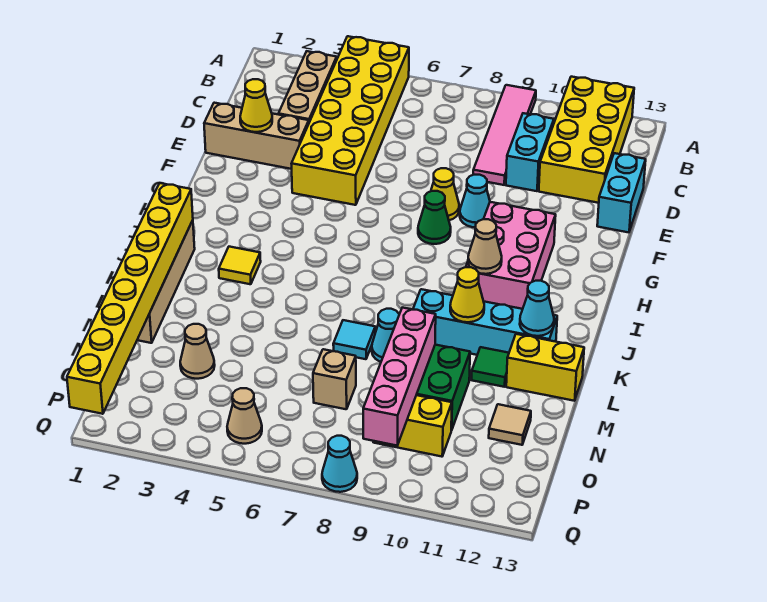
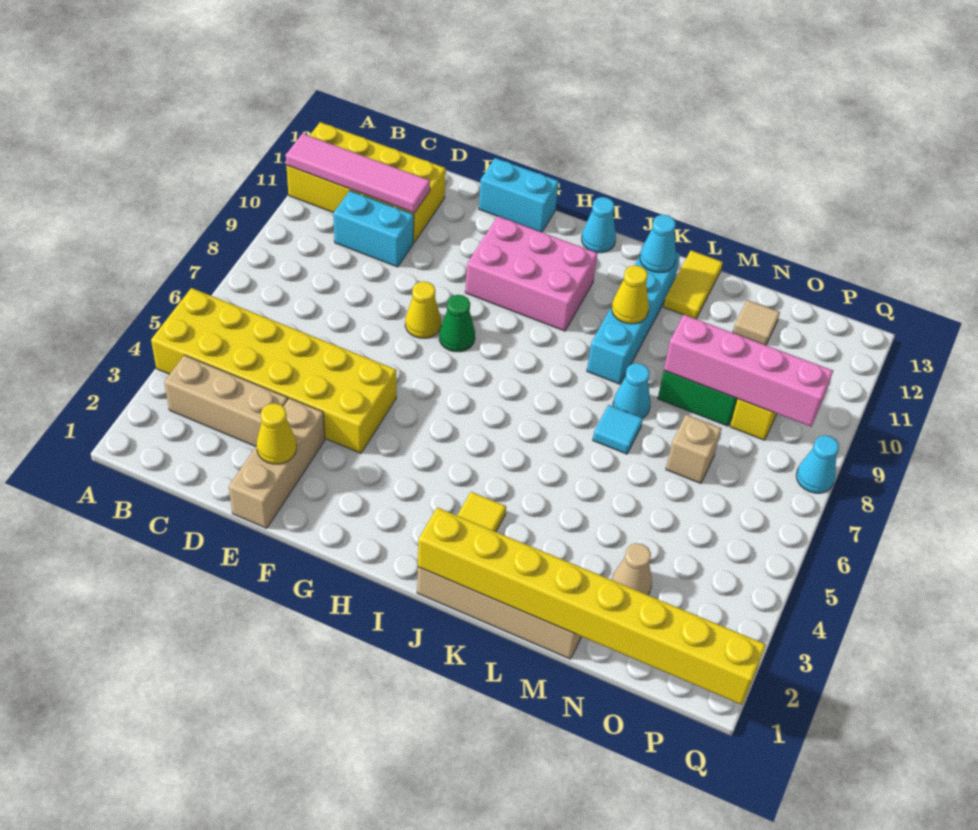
pink 1x4 tile [473,85,536,185] -> pink 1x4 tile moved to [286,134,430,213]
cyan 1x2 brick [597,153,646,232] -> cyan 1x2 brick moved to [479,158,559,232]
cyan 1x1 cone [460,175,490,227] -> cyan 1x1 cone moved to [582,197,616,253]
tan 1x1 cone [468,219,502,274] -> none
green 1x1 tile [472,347,509,387] -> none
yellow 1x2 brick [506,334,584,401] -> yellow 1x2 tile [664,251,723,319]
tan 1x1 cone [227,388,262,444] -> none

